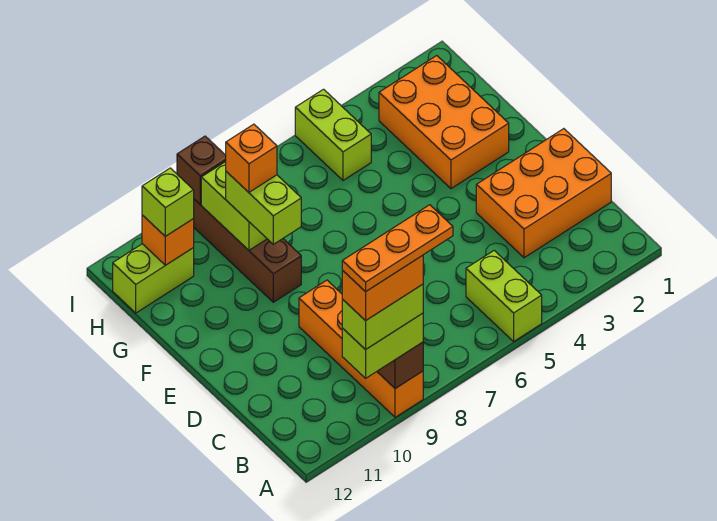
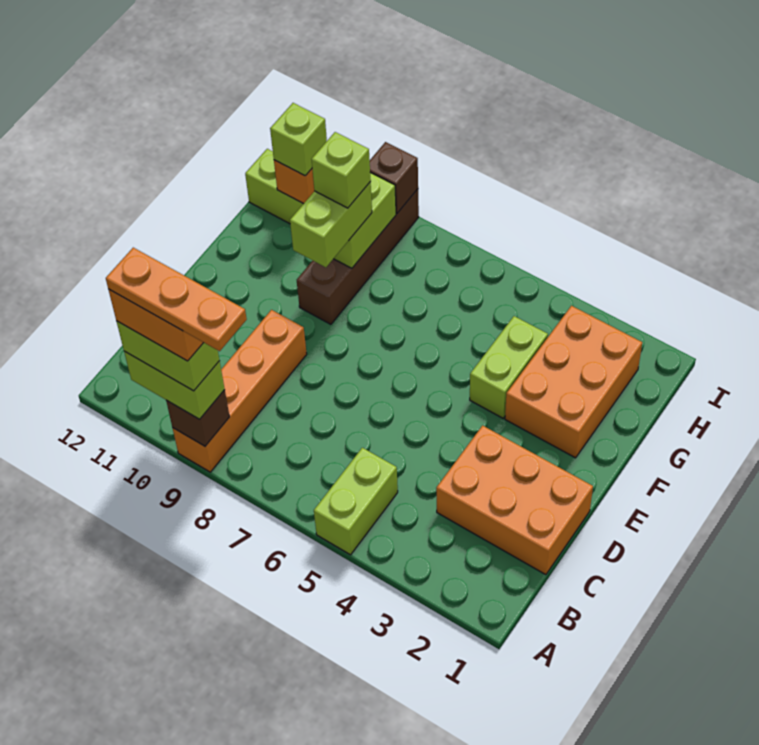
orange 1x1 brick [226,124,277,192] -> lime 1x1 brick [312,132,371,208]
lime 1x2 brick [295,89,371,180] -> lime 1x2 brick moved to [470,316,548,418]

